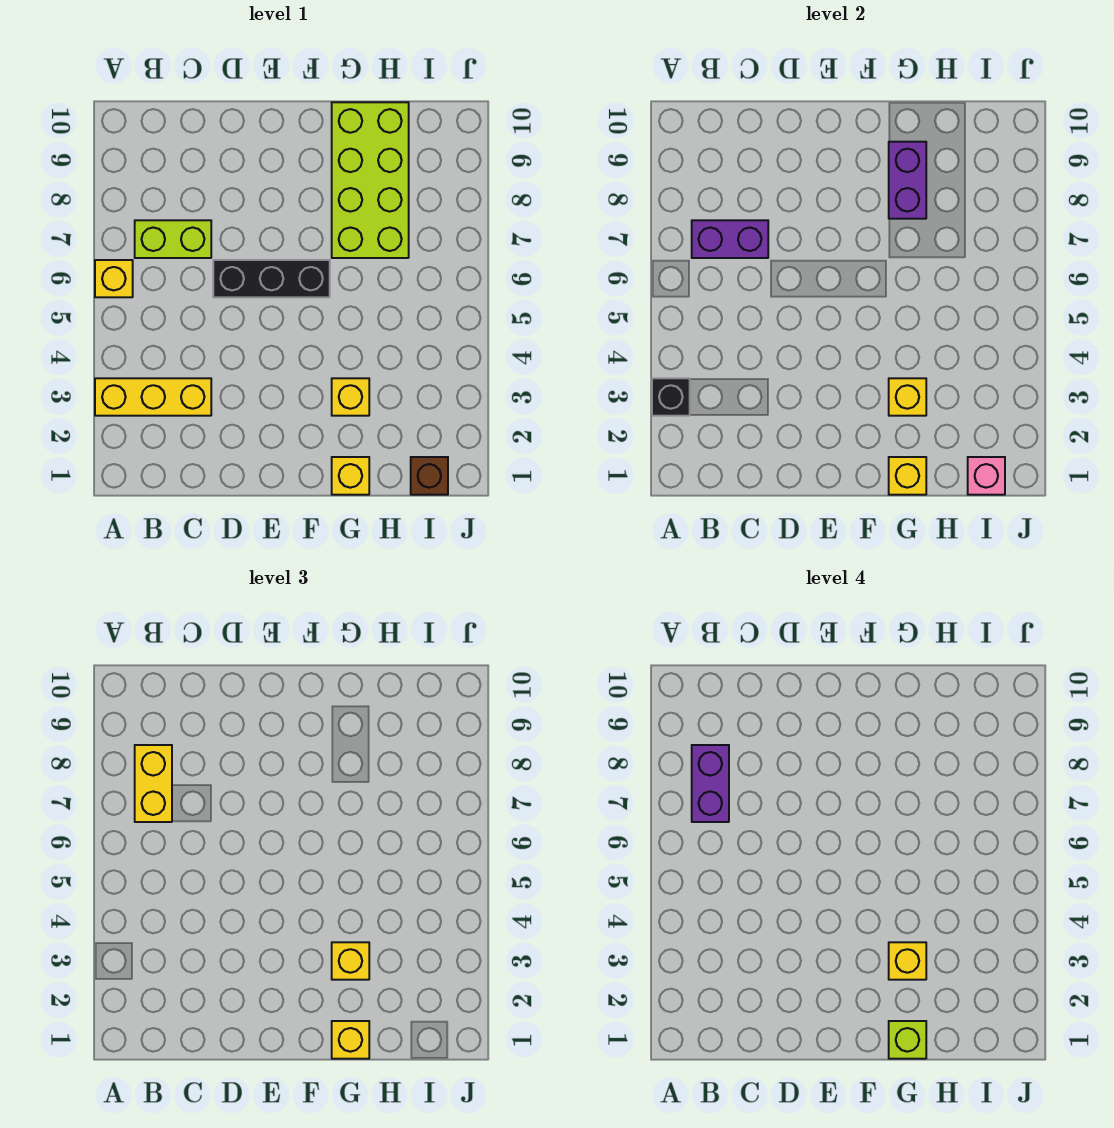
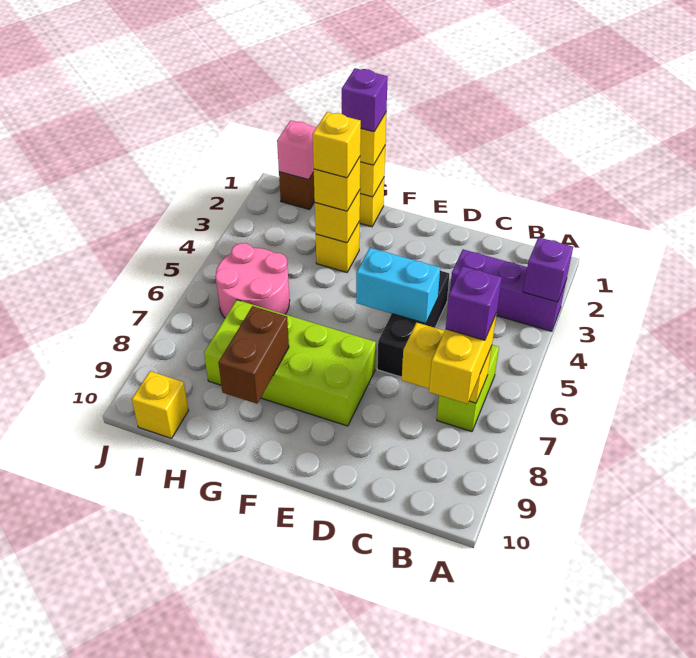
yellow 1x3 brick [95,378,211,416] -> purple 1x3 brick [450,249,567,331]
black 1x1 brick [652,378,690,416] -> purple 1x1 brick [523,237,573,302]
yellow 1x1 brick [95,260,133,297] -> yellow 1x1 brick moved to [132,371,189,438]
lime 1x2 brick [135,220,211,258] -> lime 1x2 brick turned to [437,345,499,432]
purple 1x2 brick [692,220,768,258] -> yellow 1x2 brick [402,323,492,403]
purple 1x2 brick [692,745,729,822] -> purple 1x1 brick [446,266,502,340]
none -> cyan 1x2 brick [356,248,440,323]
black 1x3 brick [213,260,330,297] -> black 1x3 brick turned to [377,271,449,377]
lime 1x1 brick [889,1021,926,1059] -> purple 1x1 brick [342,68,388,132]
lime 2x4 brick [332,102,409,258] -> lime 2x4 brick turned to [204,300,376,426]
purple 1x2 brick [889,142,926,219] -> brown 1x2 brick [218,306,289,404]
none -> pink 2x2 round brick [215,243,290,318]

